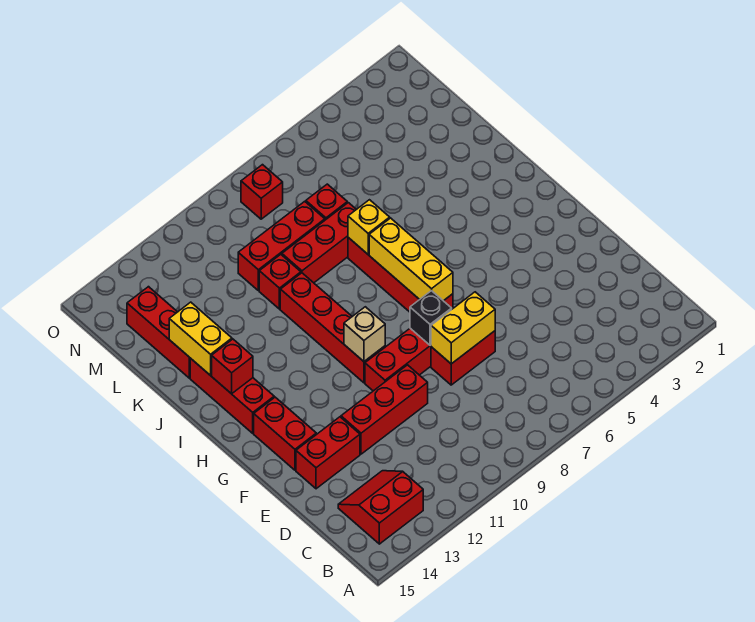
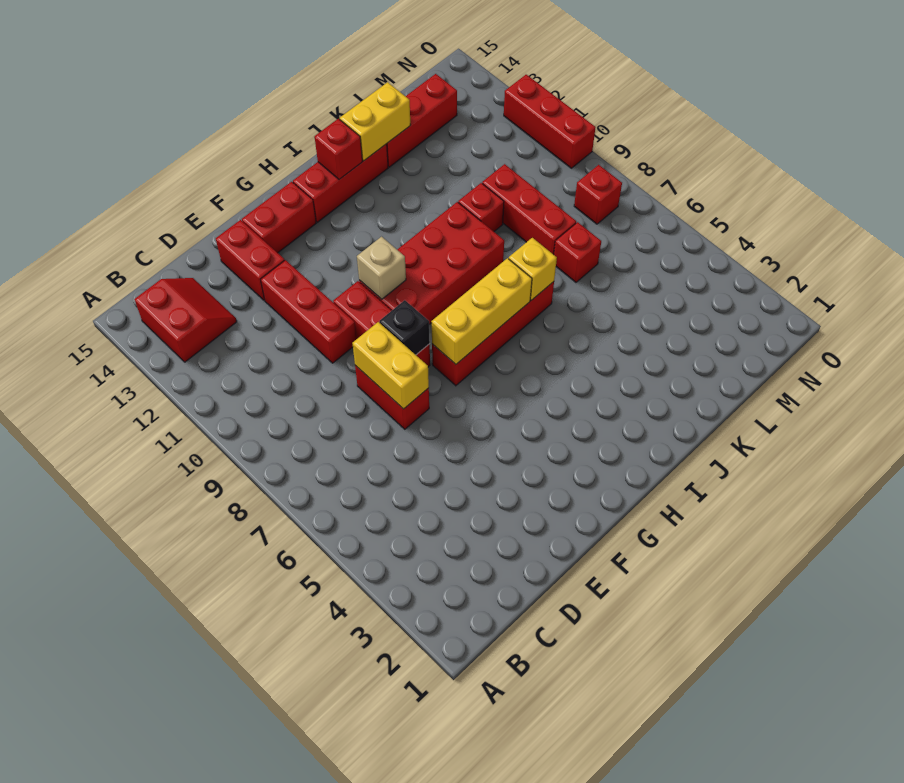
red 1x4 brick [280,273,385,383] -> red 2x4 brick [359,202,504,324]
red 1x3 brick [282,203,356,283] -> red 1x3 brick moved to [504,75,596,168]

